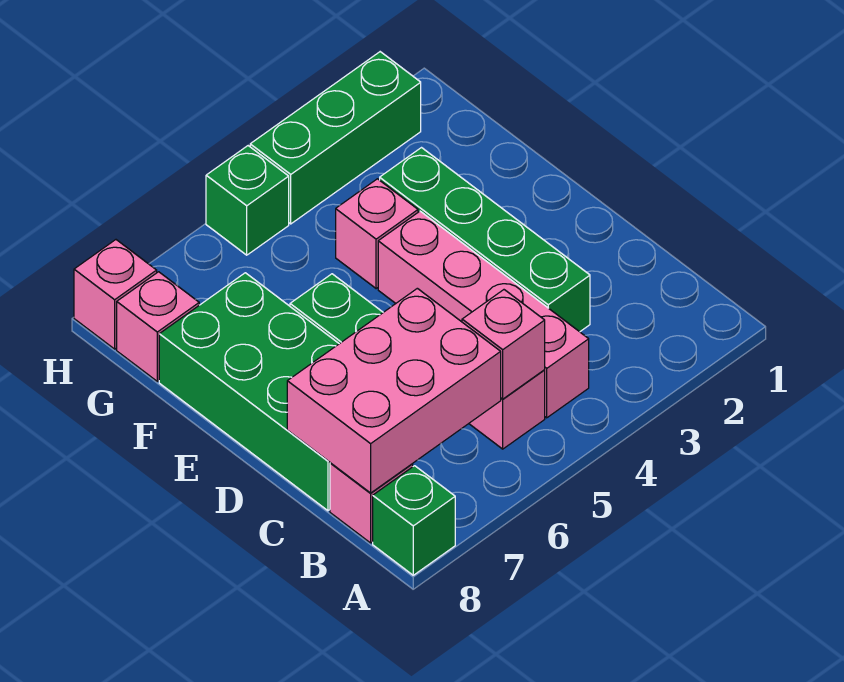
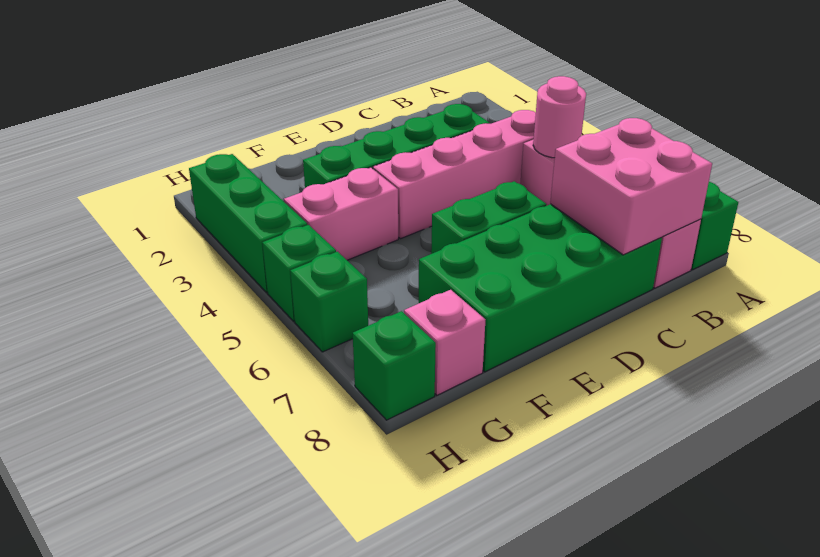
pink 1x1 brick [462,290,545,399] -> pink 1x1 round brick [533,76,586,158]
pink 2x3 brick [287,288,501,493] -> pink 2x2 brick [550,118,712,255]
pink 1x1 brick [336,179,418,289] -> pink 1x2 brick [284,167,398,260]
none -> green 1x1 brick [290,252,368,352]
pink 1x1 brick [74,240,157,349] -> green 1x1 brick [353,311,436,420]

